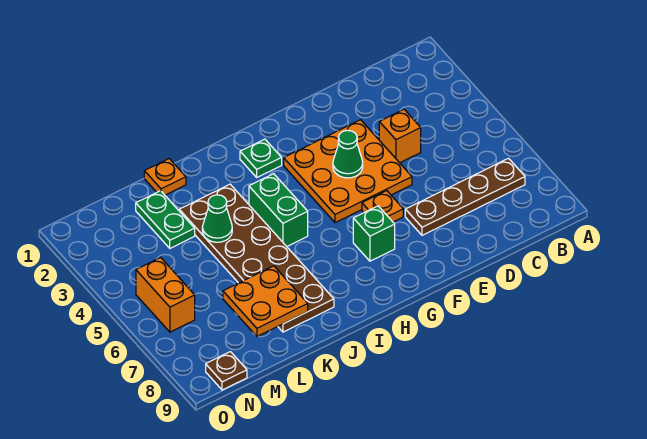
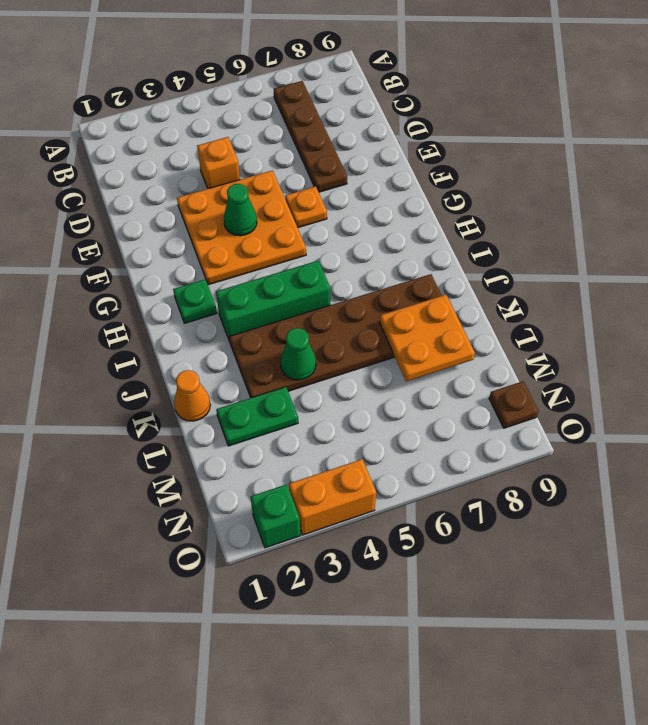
green 1x1 brick [353,206,395,261] -> green 1x1 brick moved to [250,484,301,548]
green 1x2 brick [249,174,308,246] -> green 1x3 brick [216,261,330,342]
orange 1x1 plate [144,159,186,195] -> orange 1x1 cone [174,370,210,421]
orange 1x2 brick [136,257,195,332] -> orange 1x2 brick moved to [289,459,376,535]

